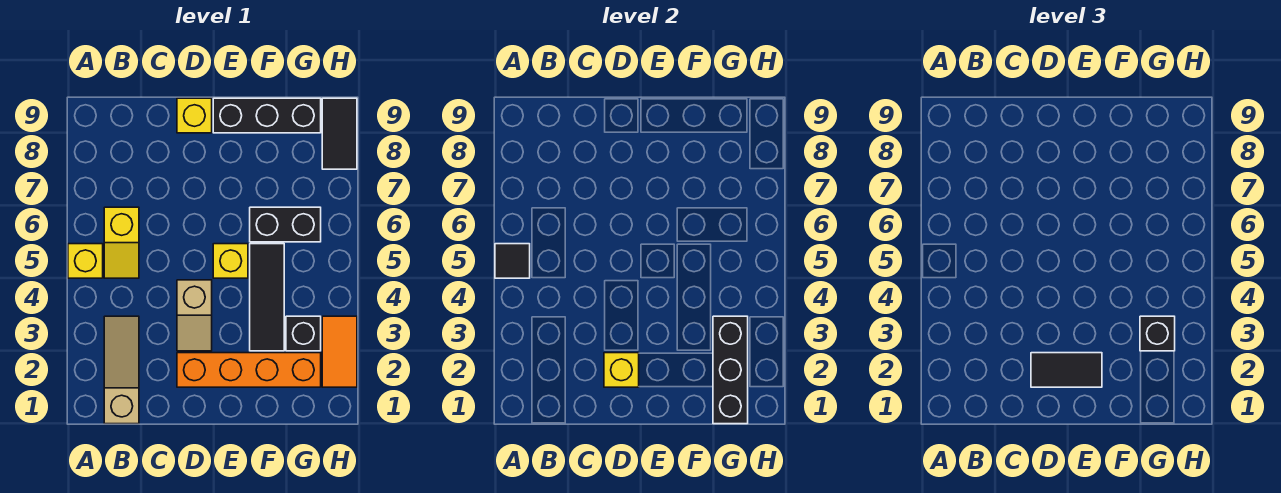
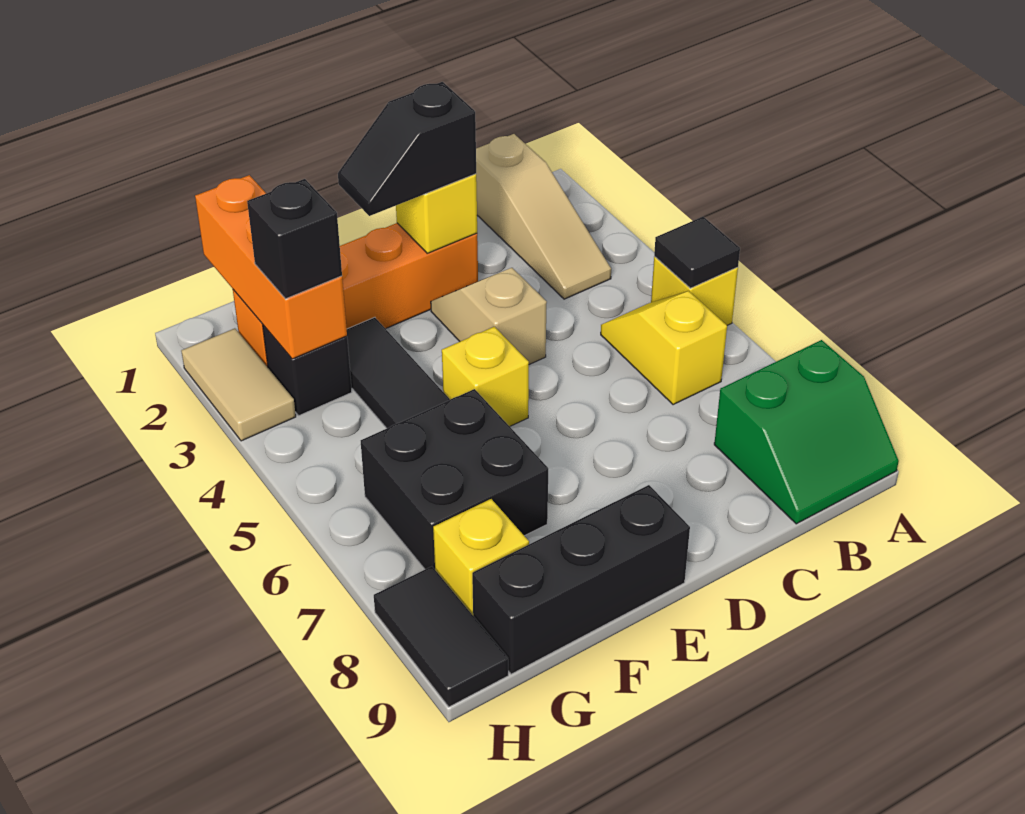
none -> green 2x2 slope [714,340,899,524]
black 1x2 tile [1031,353,1102,387] -> black 1x2 slope [338,82,476,216]
yellow 1x1 brick [177,98,212,133] -> yellow 1x1 brick moved to [433,499,529,615]
black 1x2 brick [250,207,321,242] -> black 2x2 brick [361,389,548,569]
black 1x3 brick [713,316,748,424] -> orange 1x3 brick [195,175,347,359]
orange 1x2 tile [322,316,357,387] -> tan 1x2 tile [181,328,296,441]

